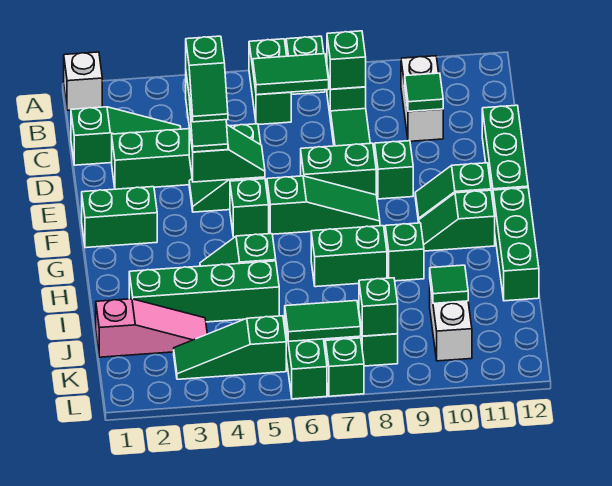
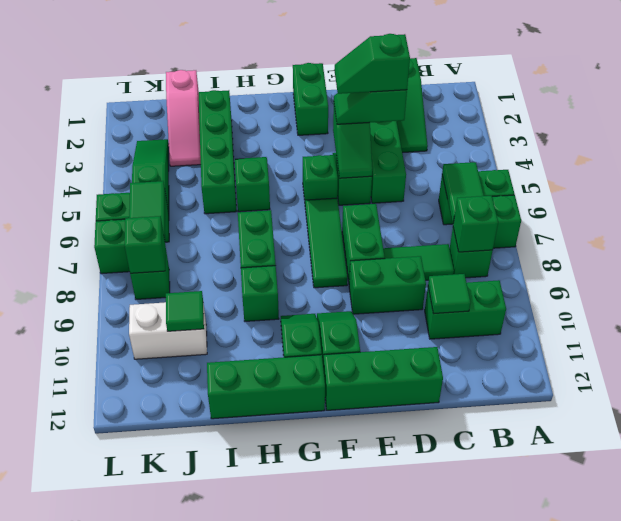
white 1x1 brick [64,52,102,110] -> none
white 1x2 brick [401,56,443,141] -> green 1x2 brick [425,280,506,339]
green 1x1 brick [375,141,413,199] -> green 1x2 brick [349,256,426,314]
green 1x3 slope [267,176,380,234] -> green 1x3 tile [305,198,348,288]

